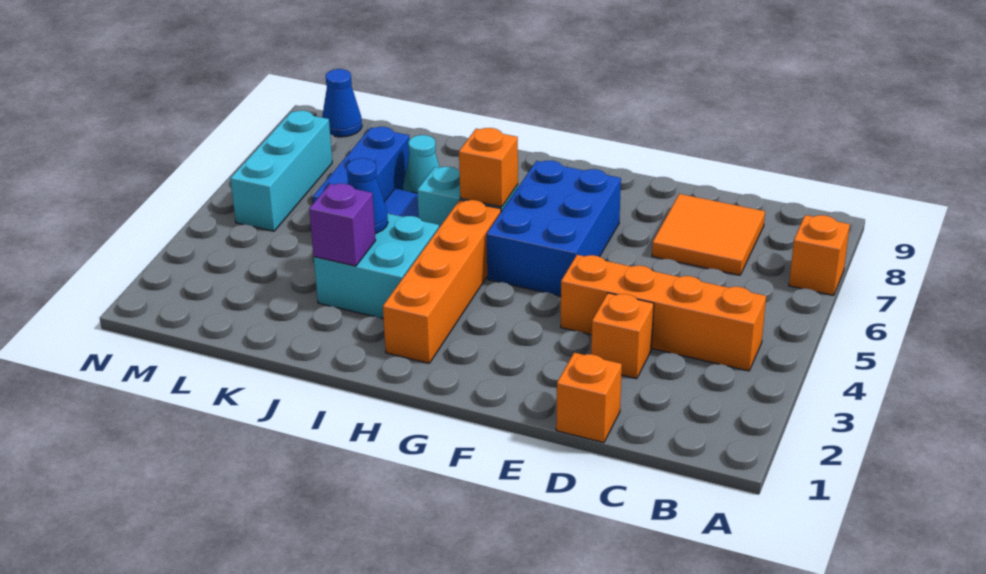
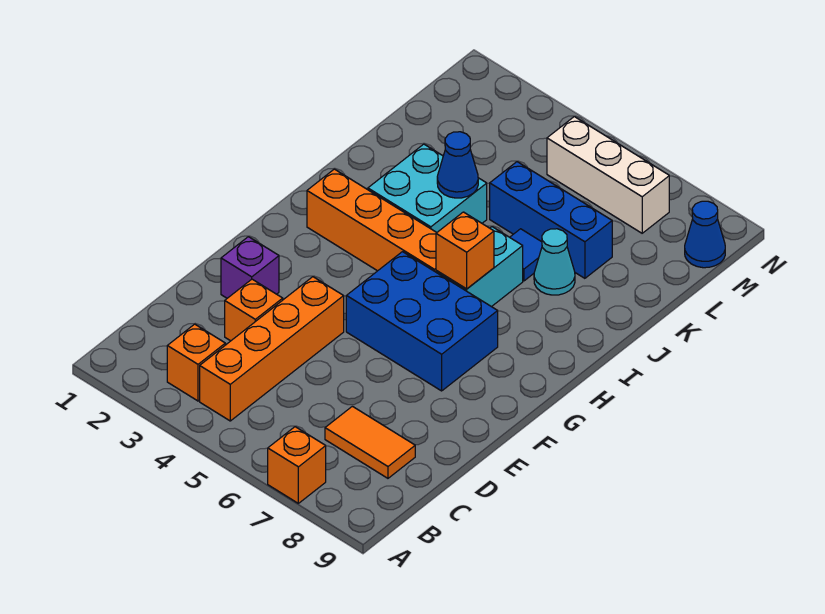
orange 2x2 tile [652,194,765,275] -> orange 1x2 tile [325,406,415,478]
orange 1x1 brick [556,353,622,443] -> orange 1x1 brick moved to [167,324,225,401]
purple 1x1 brick [309,184,376,266] -> purple 1x1 brick moved to [221,237,279,298]
cyan 1x3 brick [230,111,332,231] -> white 1x3 brick [547,117,669,233]

